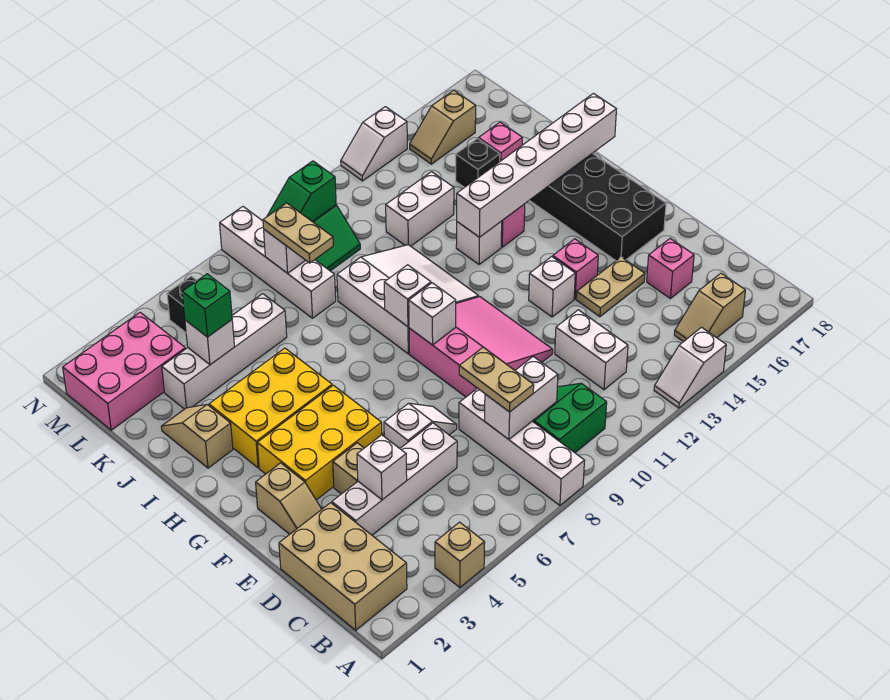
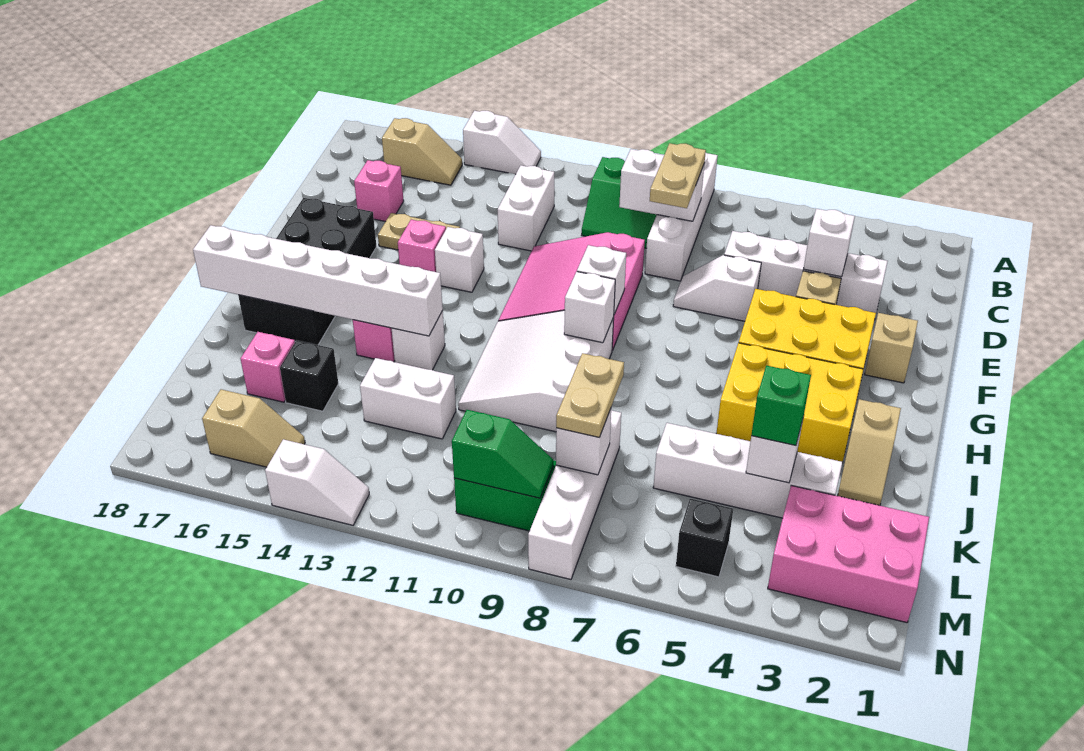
tan 1x1 brick [435,522,485,587] -> none
tan 2x3 brick [279,503,407,630] -> none

